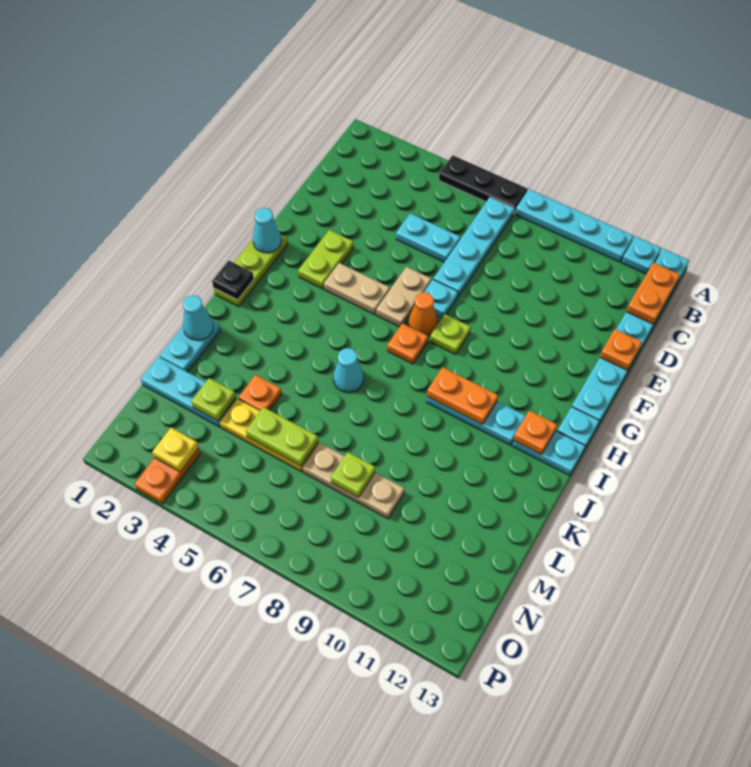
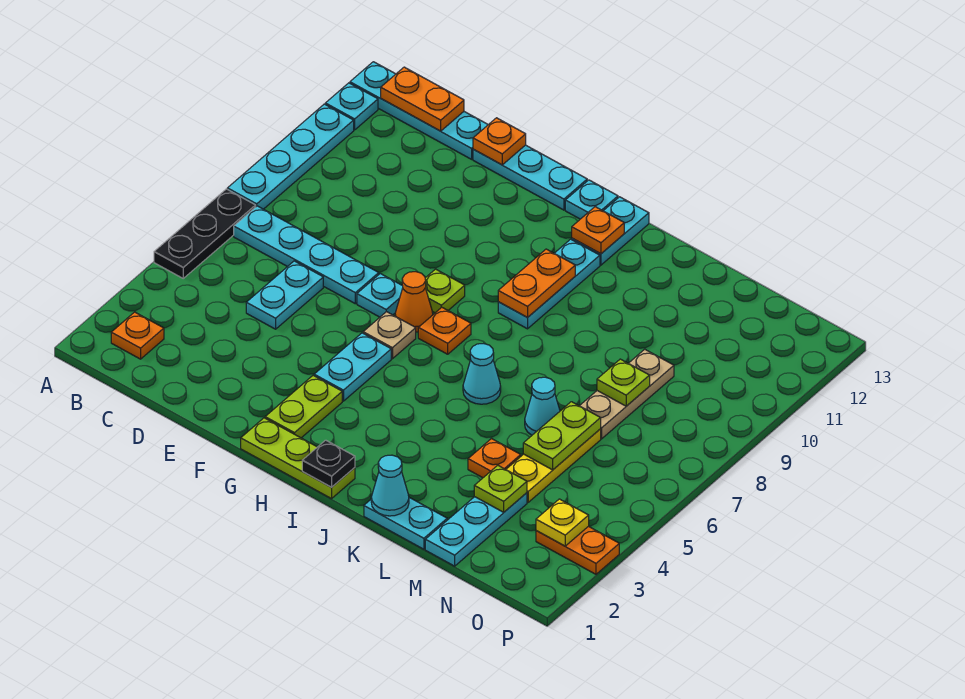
none -> orange 1x1 plate [111,312,164,359]
lime 1x2 plate [298,230,354,289] -> lime 1x2 plate turned to [265,375,342,438]
tan 1x2 plate [376,267,431,327] -> tan 1x1 plate [363,312,416,359]
cyan 1x1 cone [253,208,282,253] -> cyan 1x1 cone moved to [525,377,560,435]
tan 1x2 plate [324,263,390,315] -> cyan 1x2 plate [314,333,391,401]

